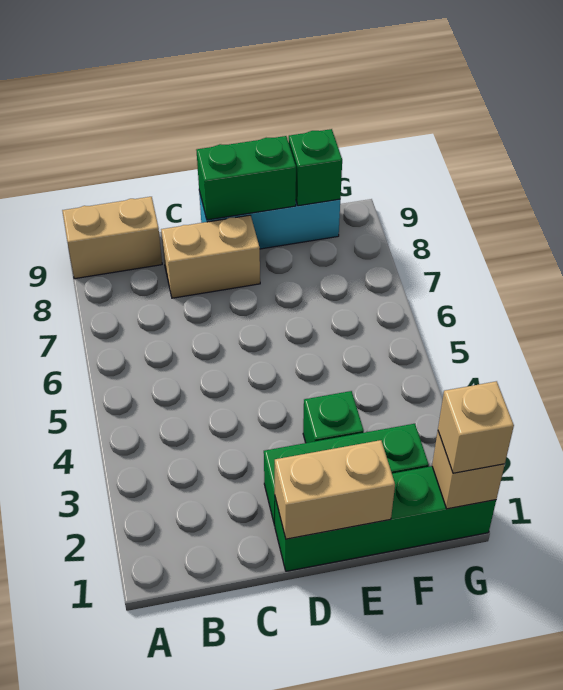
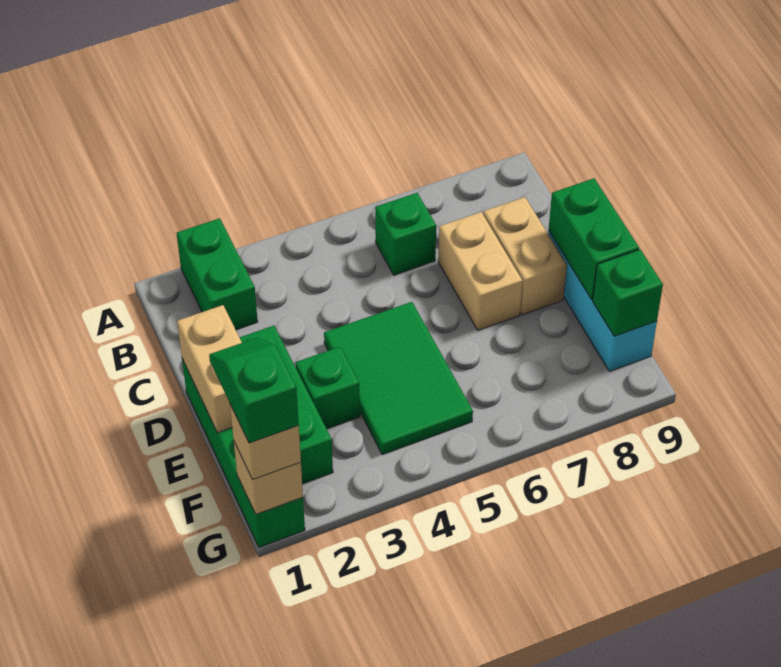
none -> green 1x2 brick [177,218,258,330]
tan 1x2 brick [62,197,162,279] -> tan 1x2 brick moved to [438,212,522,330]
none -> green 1x1 brick [375,193,436,275]
none -> green 2x3 tile [324,302,473,455]
none -> green 1x2 slope [209,338,299,443]

